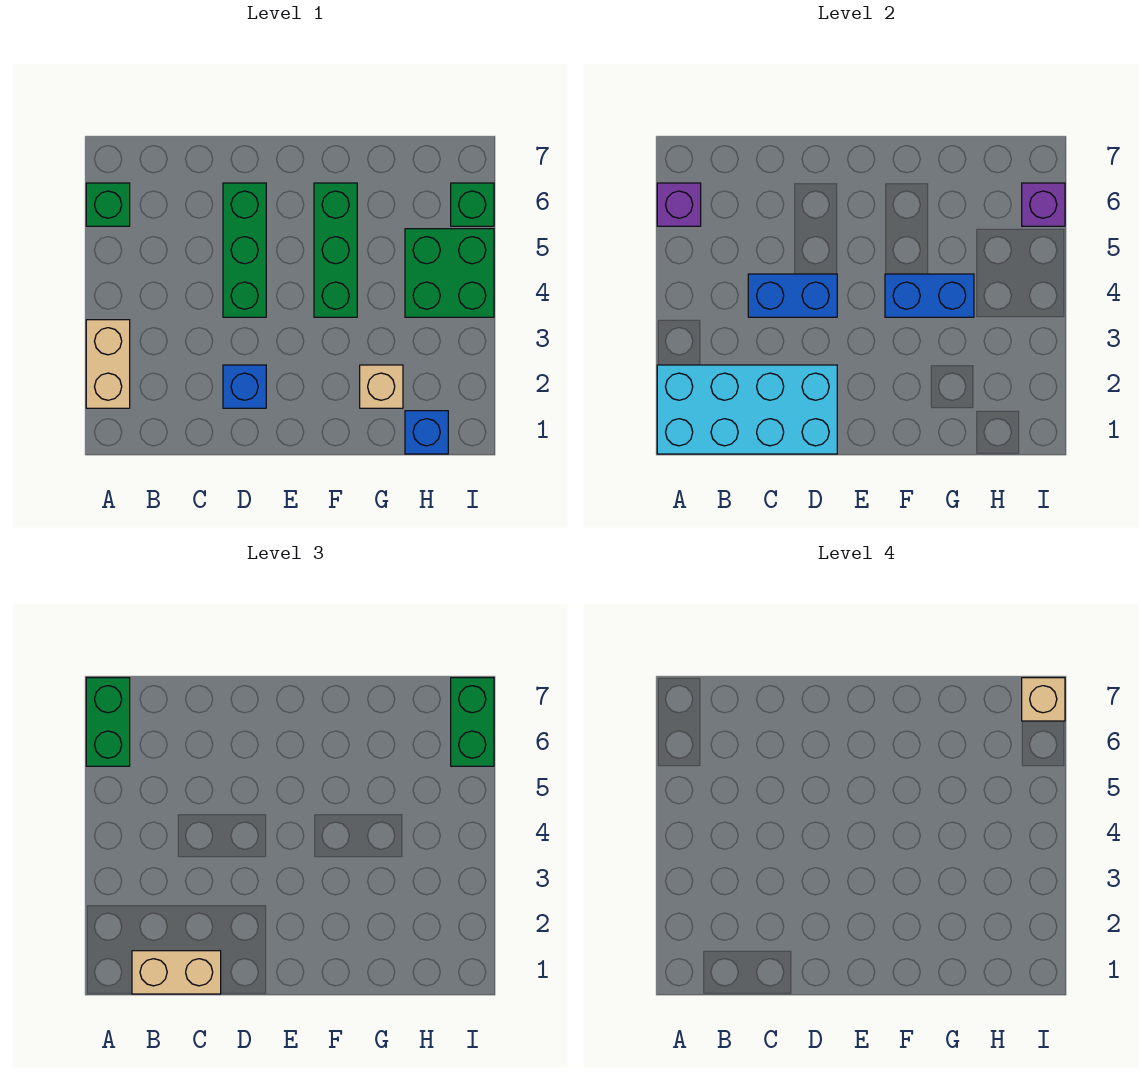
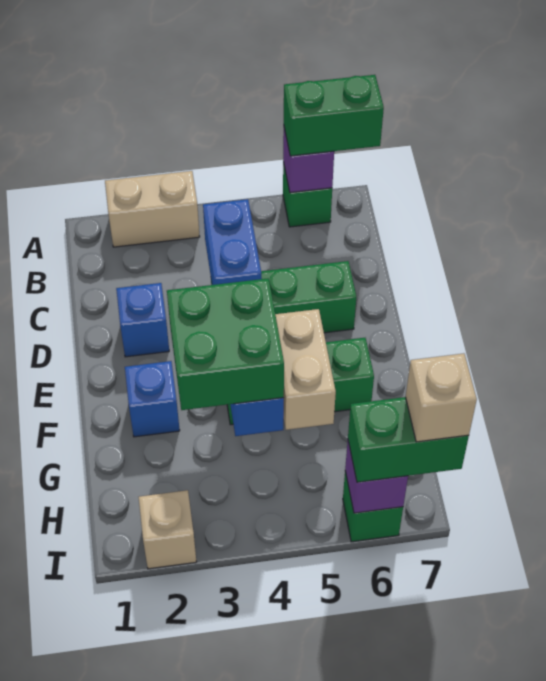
cyan 2x4 brick [657,365,837,454] -> none
tan 1x2 brick [132,951,221,994] -> tan 1x2 brick moved to [275,309,336,430]
tan 1x1 brick [360,365,403,408] -> tan 1x1 brick moved to [139,490,196,569]
blue 1x1 brick [405,411,448,454] -> blue 1x1 brick moved to [125,361,180,437]
green 2x2 brick [405,229,494,317] -> green 2x2 brick moved to [167,278,284,410]

